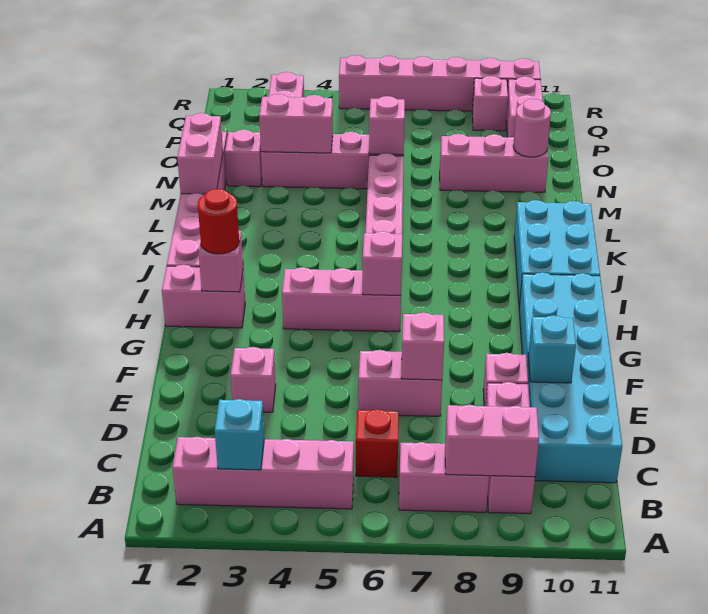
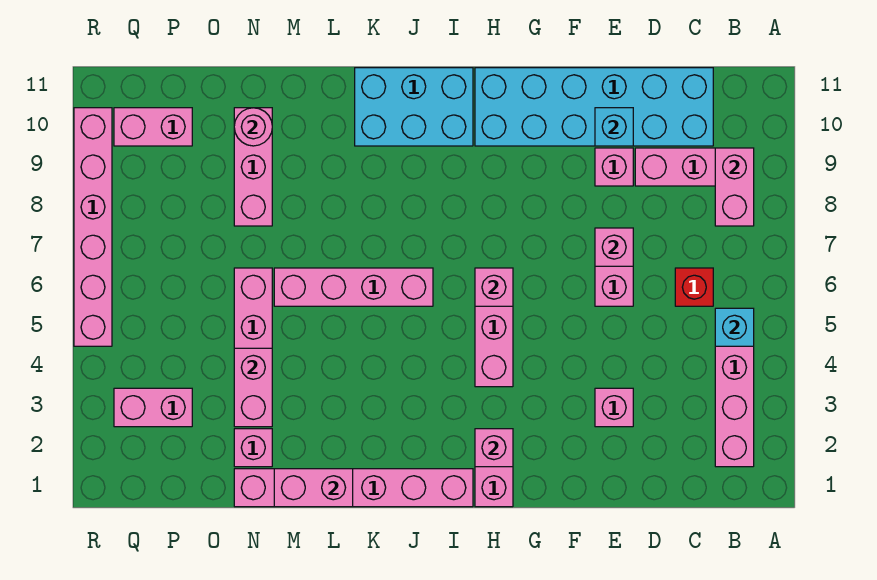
cyan 1x1 brick [215,399,264,470] -> cyan 1x1 brick moved to [715,308,754,346]
pink 1x2 brick [399,442,489,512] -> none
red 1x1 round brick [198,189,239,254] -> none
pink 1x1 brick [369,96,405,155] -> none
pink 1x1 brick [472,76,508,131] -> none

